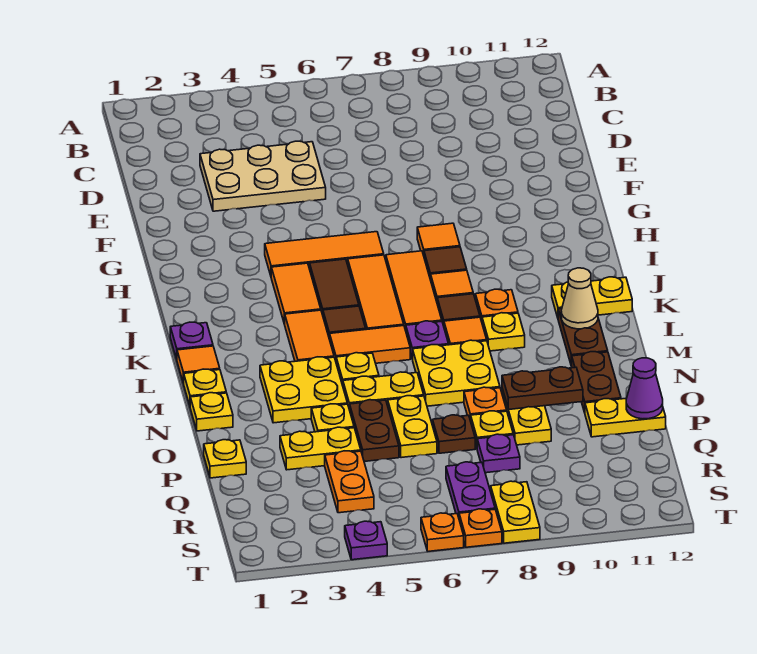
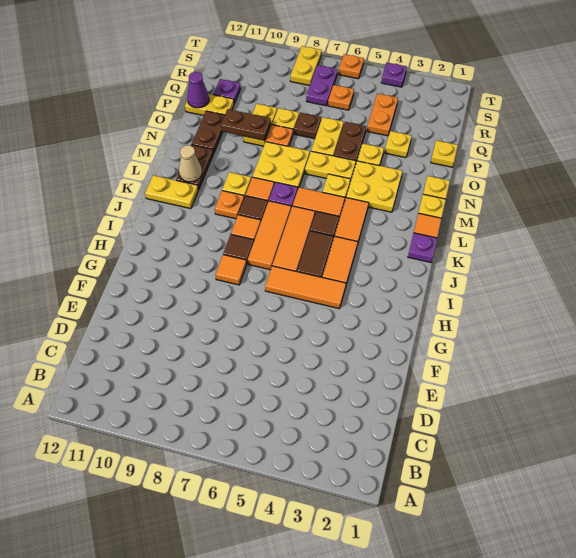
tan 2x3 plate [200,141,326,211] -> none
yellow 1x2 plate [280,427,361,470] -> yellow 1x1 plate [385,131,412,158]
purple 1x1 plate [477,434,520,473] -> purple 1x1 plate moved to [213,79,241,104]
orange 1x1 plate [459,509,502,547] -> orange 1x1 plate moved to [328,85,354,110]

